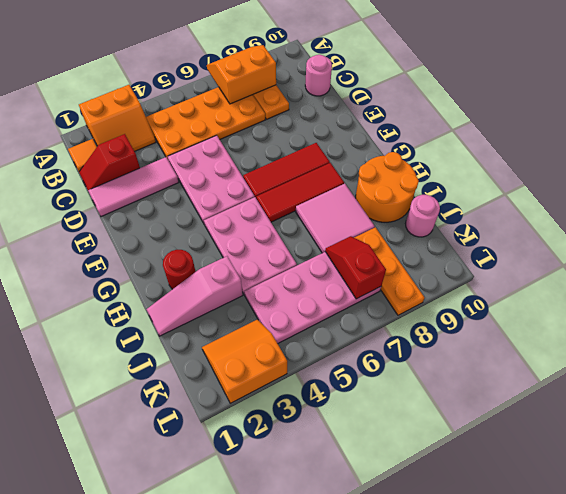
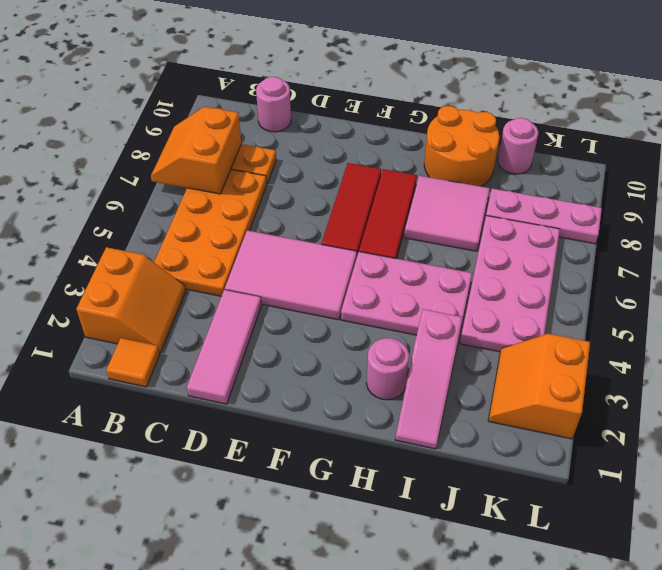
red 1x2 slope [79,134,140,190] -> none
pink 2x3 plate [168,135,255,225] -> pink 2x3 tile [225,230,357,320]
red 1x1 round brick [163,250,196,289] -> pink 1x1 round brick [366,338,409,400]
red 1x2 slope [325,236,386,299] -> none
orange 1x3 plate [354,227,425,315] -> pink 1x3 plate [486,189,602,244]

